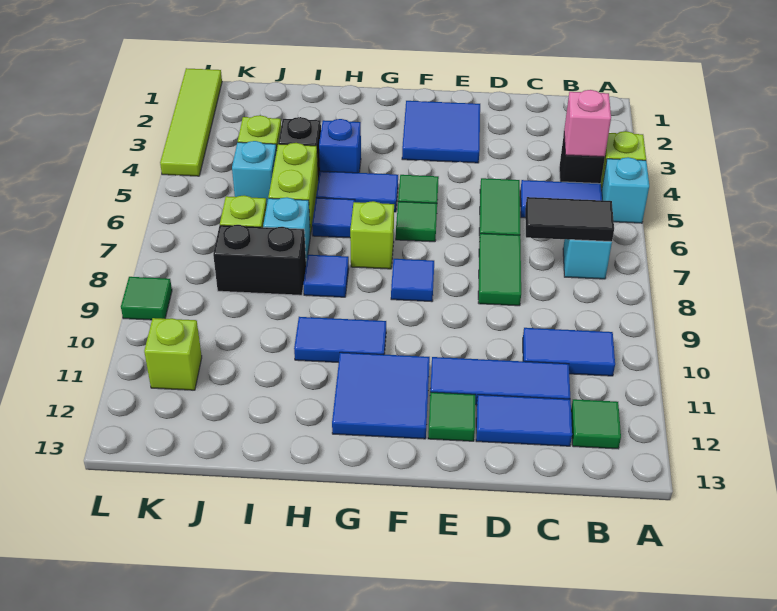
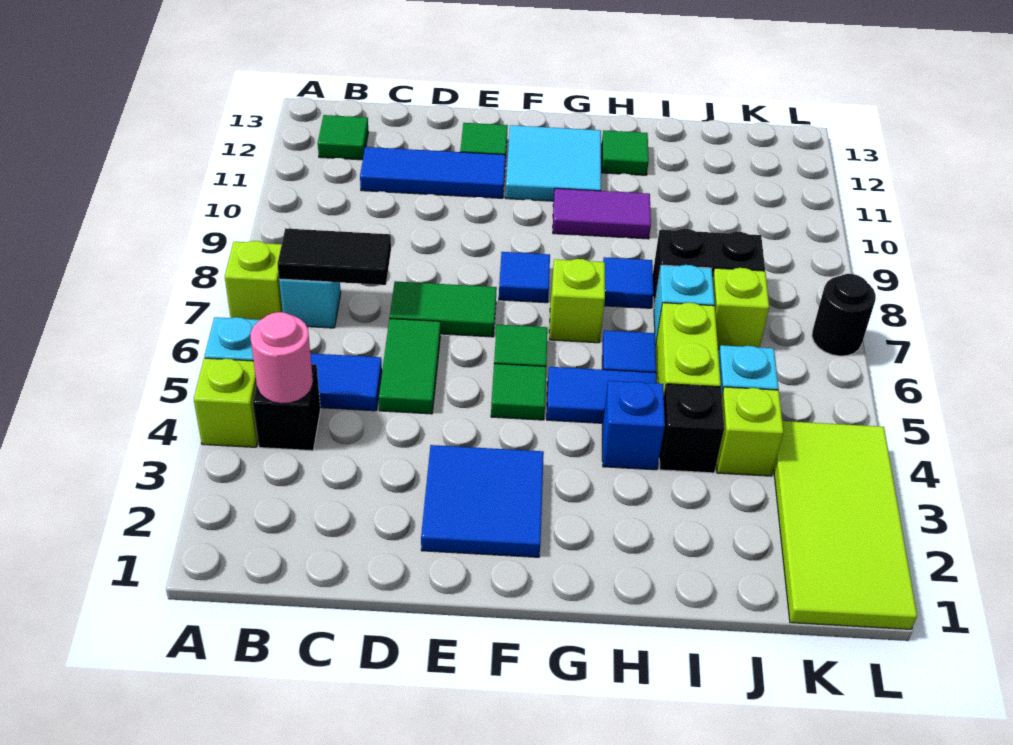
pink 1x1 brick [564,90,611,157] -> pink 1x1 round brick [251,312,313,404]
blue 1x2 tile [523,328,615,376] -> none
blue 1x2 tile [476,395,572,446] -> none
green 1x2 tile [478,233,521,306] -> green 1x2 tile turned to [390,281,497,337]
blue 2x2 tile [332,352,430,439] -> cyan 2x2 tile [505,125,601,201]
blue 1x2 tile [294,317,386,363] -> purple 1x2 tile [553,188,651,239]
lime 1x1 brick [144,318,202,390] -> lime 1x1 brick moved to [225,241,283,320]
lime 1x4 tile [160,68,222,176] -> lime 2x4 tile [774,421,917,629]
none -> black 1x1 round brick [812,274,876,356]
green 1x1 tile [121,277,172,320] -> green 1x1 tile moved to [602,130,649,175]

